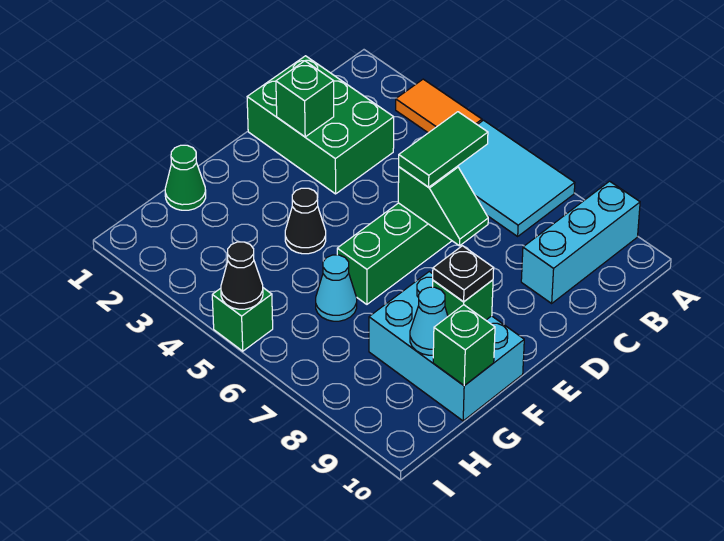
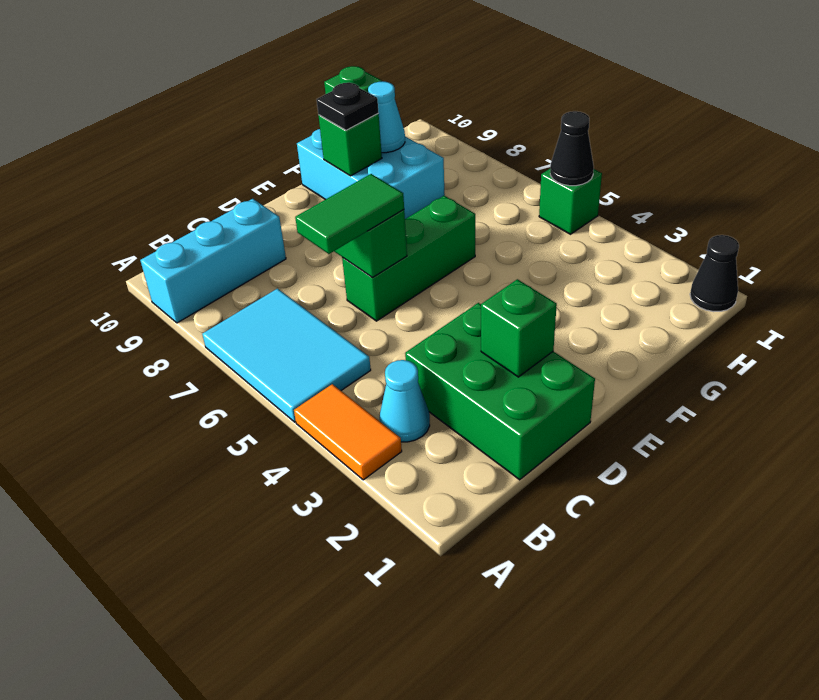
black 1x1 cone [285,188,326,254] -> black 1x1 cone moved to [690,235,739,312]
green 1x1 cone [165,145,206,210] -> none
cyan 1x1 cone [316,255,357,321] -> cyan 1x1 cone moved to [380,360,430,442]

